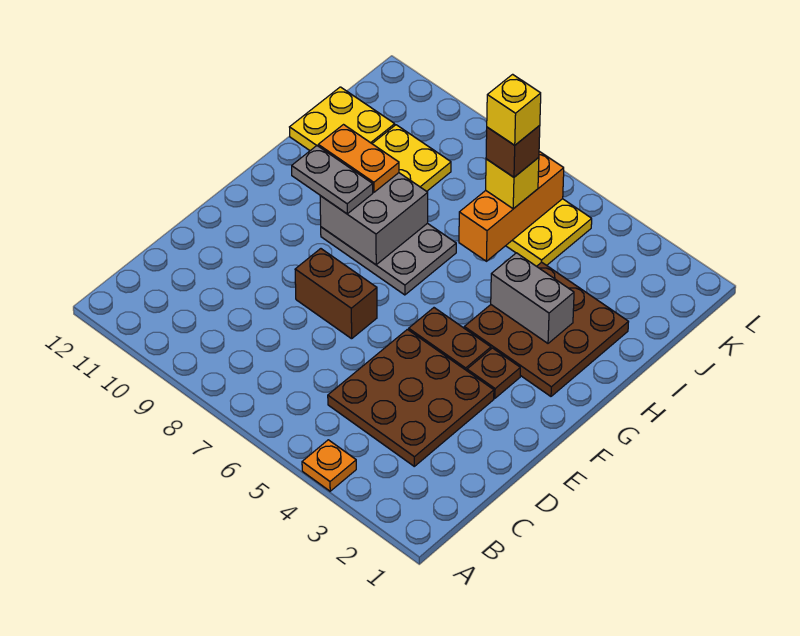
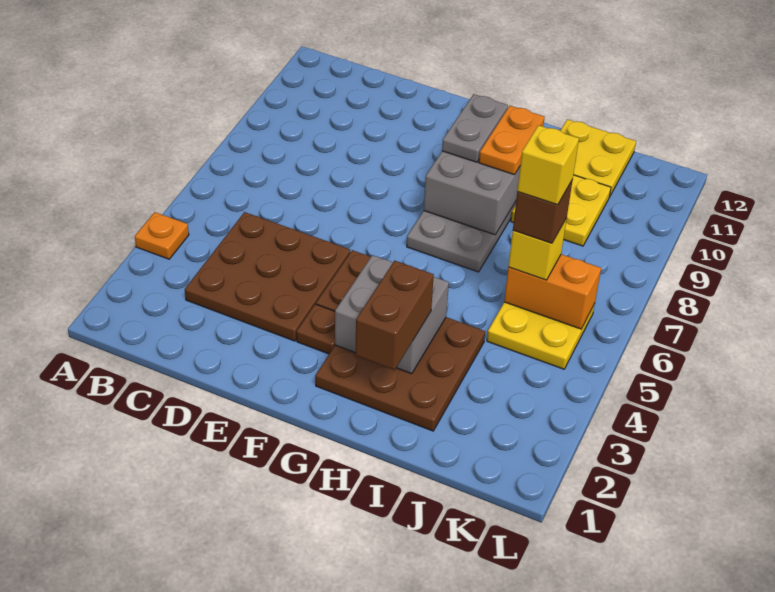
brown 1x2 brick [295,249,377,339] -> brown 1x2 brick moved to [356,261,434,370]
grey 1x2 brick [491,253,574,343] -> grey 2x2 brick [335,255,449,374]
orange 1x3 brick [459,151,564,261] -> orange 1x2 brick [504,254,601,329]

